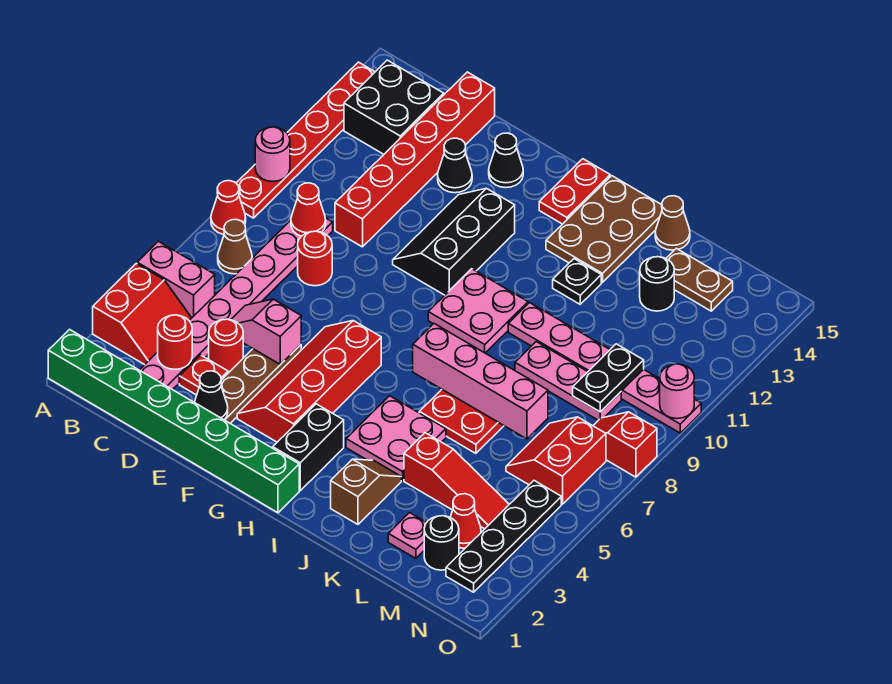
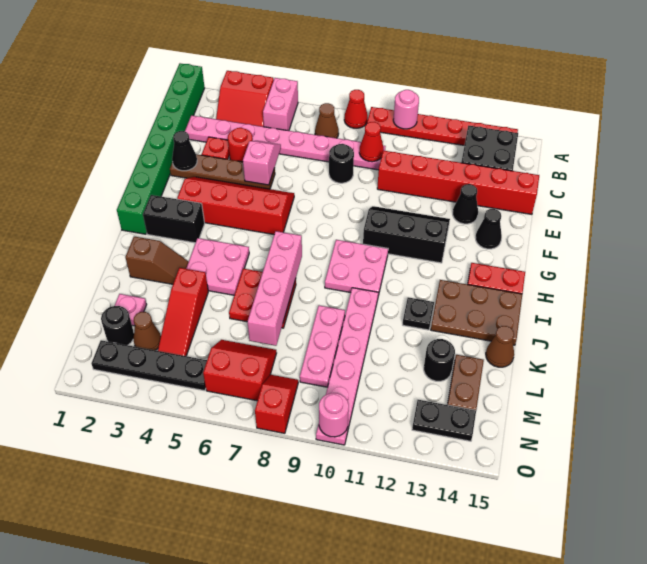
red 1x1 round brick [158,315,192,369] -> none
red 1x1 round brick [298,231,332,286] -> black 1x1 round brick [329,144,354,183]
red 1x1 cone [450,494,481,548] -> brown 1x1 cone [133,312,161,350]
black 1x2 plate [573,344,644,412] -> black 1x2 plate moved to [412,400,476,441]

